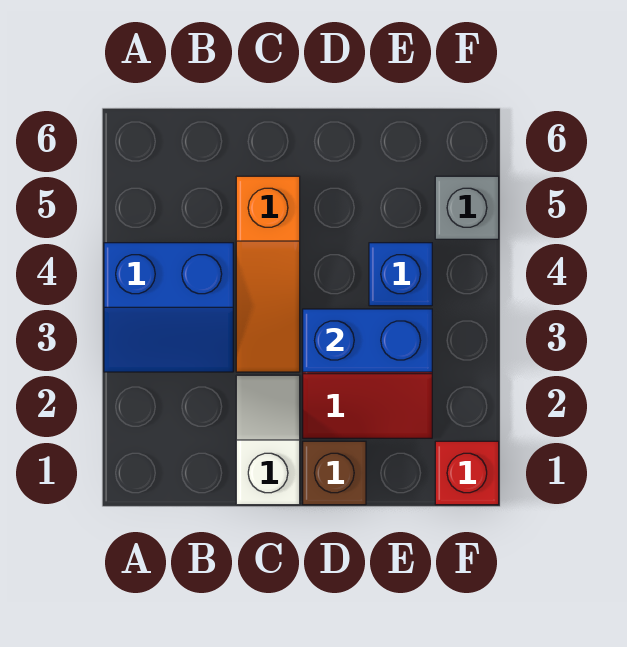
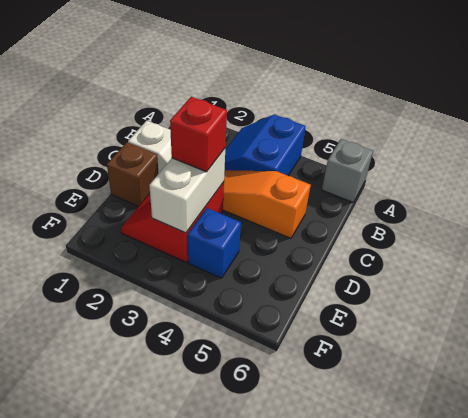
blue 1x2 brick [303,309,432,372] -> white 1x2 brick [149,149,225,233]
red 1x1 brick [435,441,499,505] -> red 1x1 brick moved to [170,97,227,172]
grey 1x1 brick [435,176,499,239] -> grey 1x1 brick moved to [322,139,373,202]

